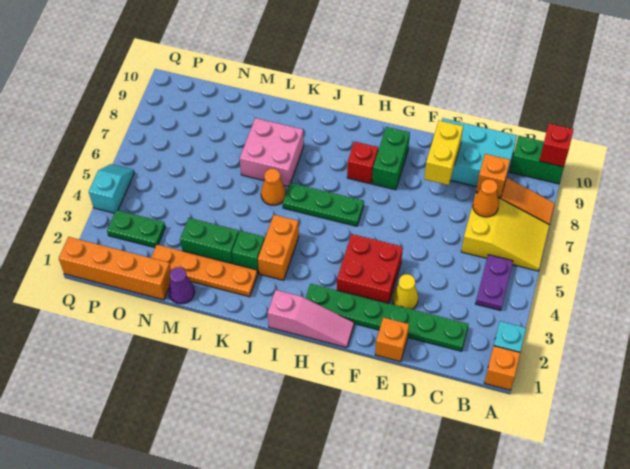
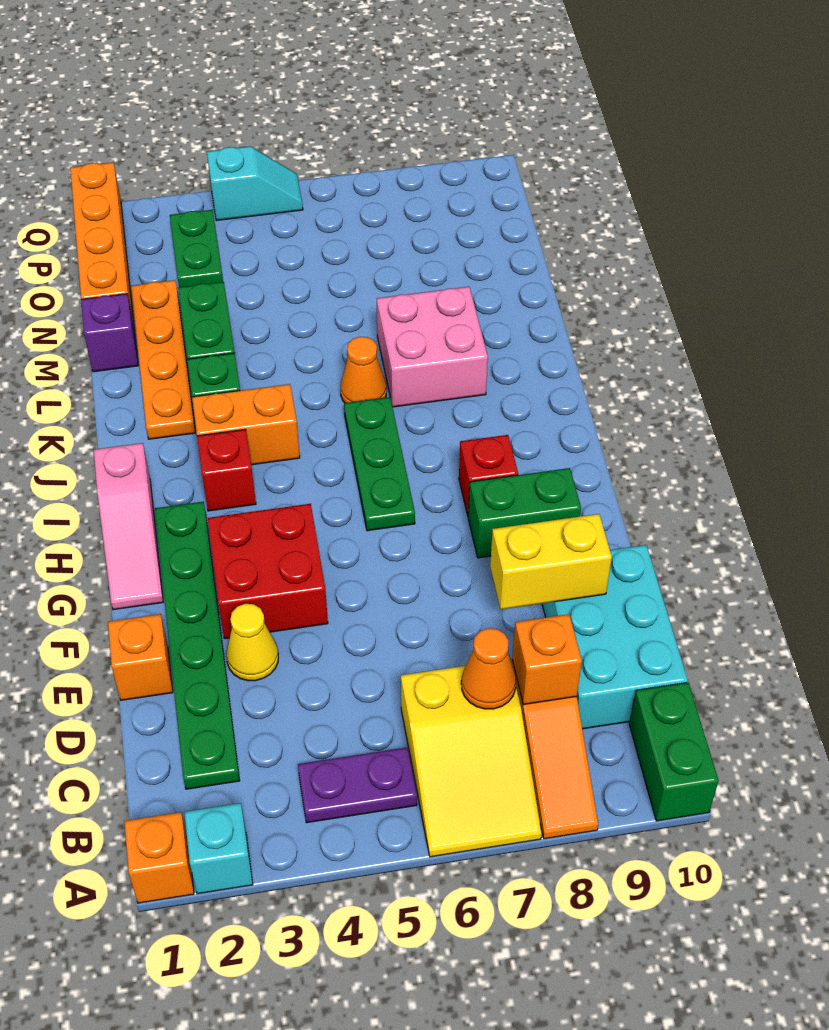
red 1x1 brick [539,124,574,167] -> red 1x1 brick moved to [197,429,256,511]
purple 1x1 cone [168,267,195,304] -> purple 1x1 brick [81,294,138,372]

